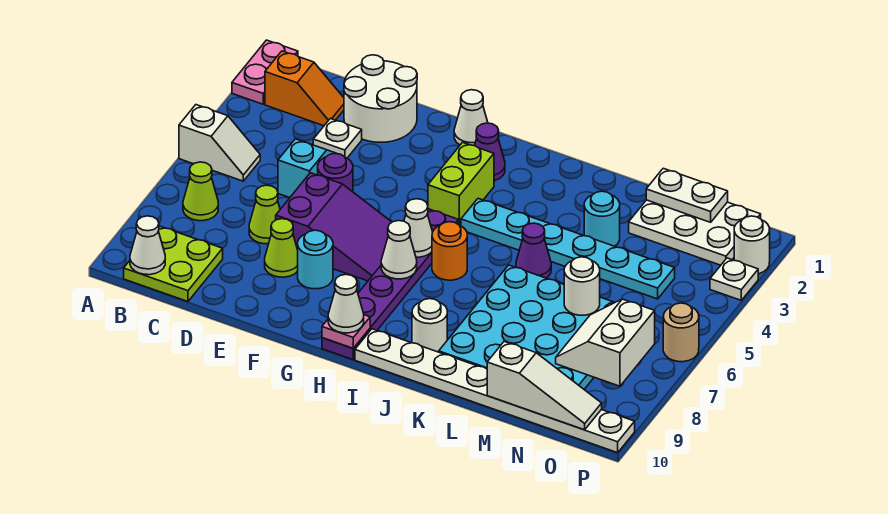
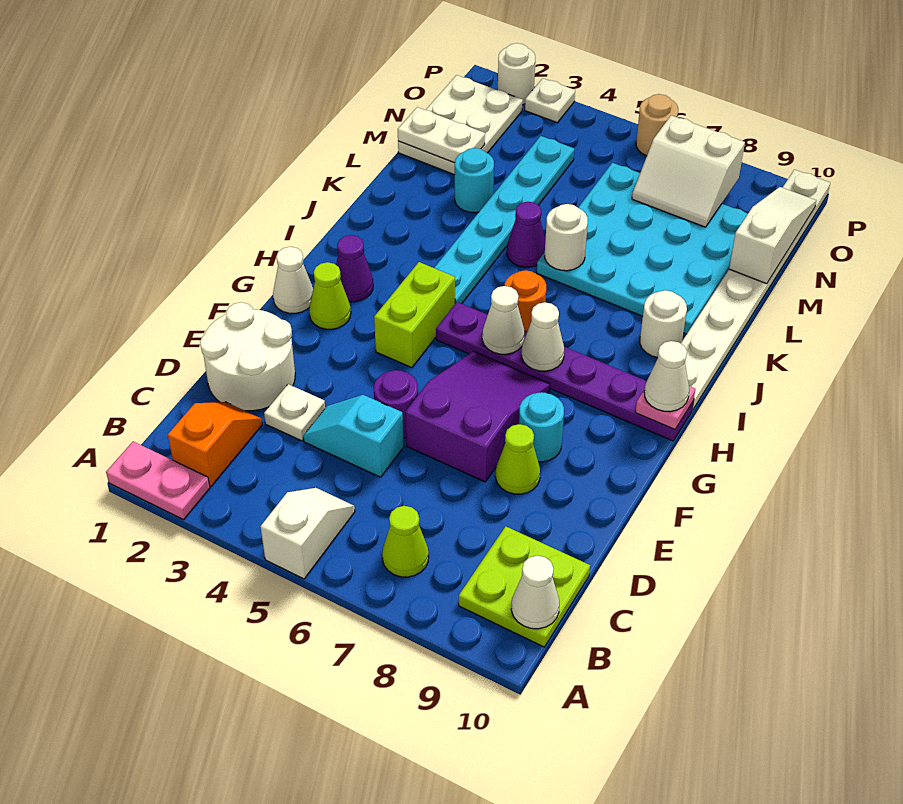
lime 1x1 cone [249,185,280,244] -> lime 1x1 cone moved to [309,262,351,329]
lime 1x2 brick [428,142,494,226] -> lime 1x2 brick turned to [374,262,455,368]
white 1x2 plate [646,168,728,222] -> white 1x2 plate turned to [398,107,485,163]
white 1x1 round brick [564,257,600,315] -> white 1x1 round brick moved to [545,204,588,271]

